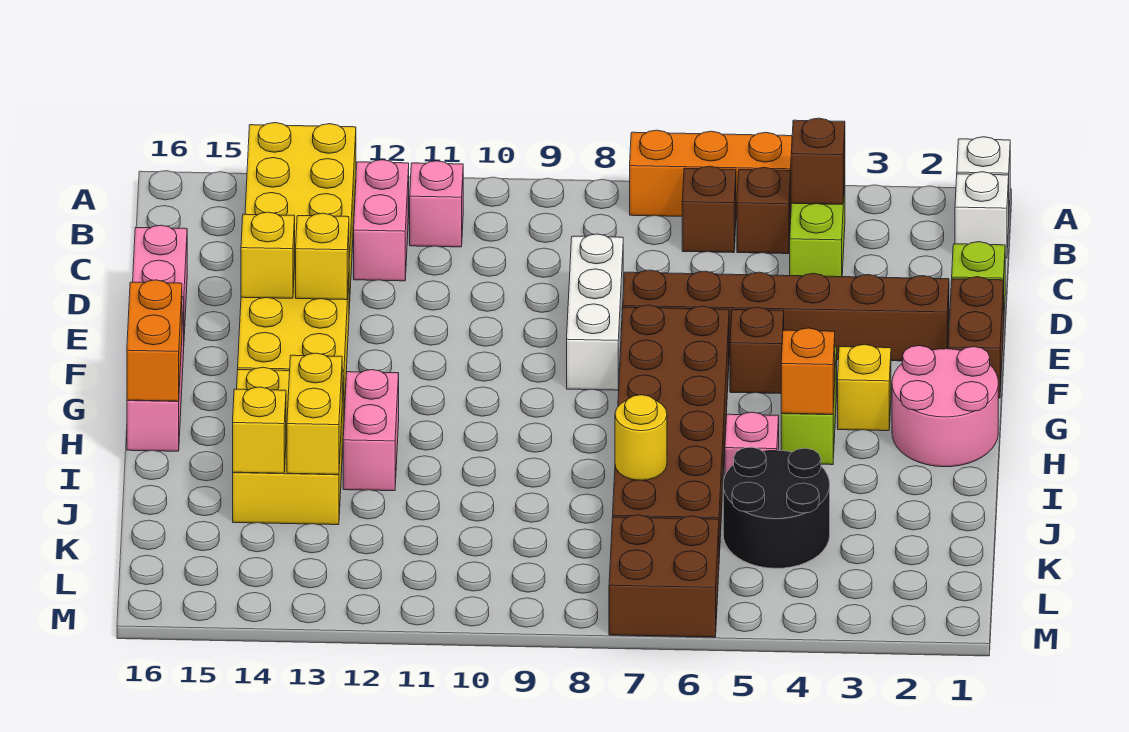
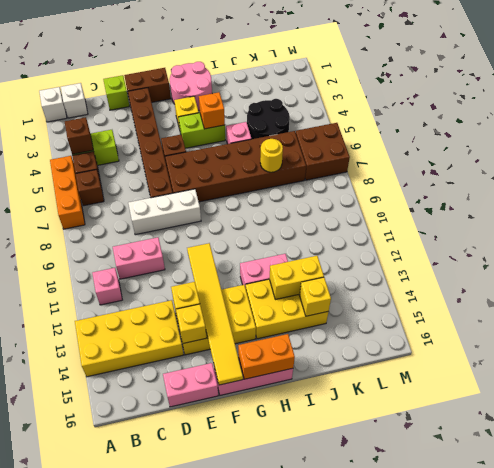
pink 1x2 brick [354,160,409,281] -> pink 1x2 brick moved to [113,237,165,279]
none -> yellow 1x6 tile [187,243,243,385]

